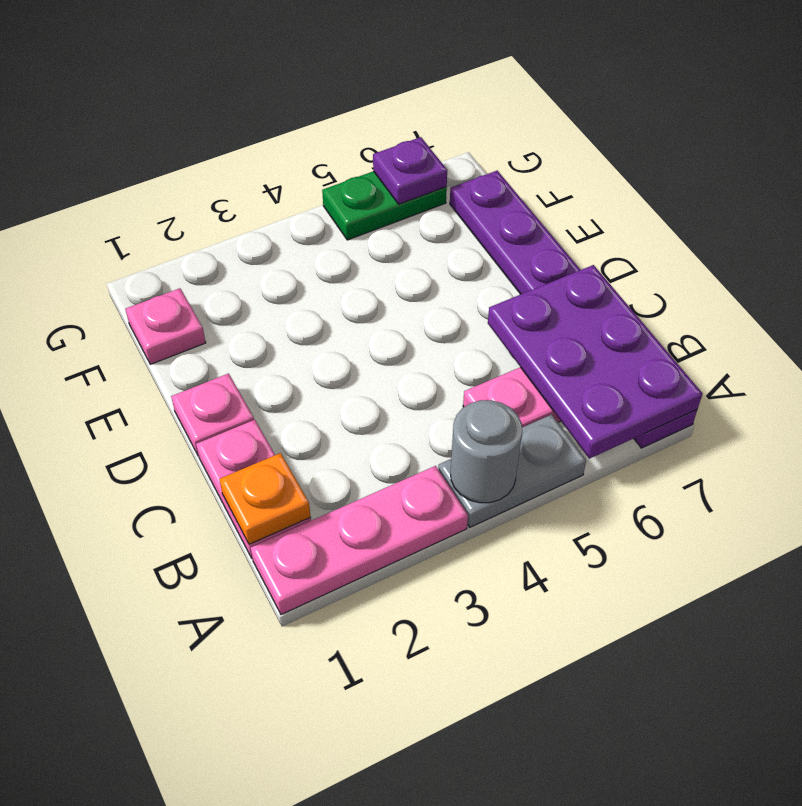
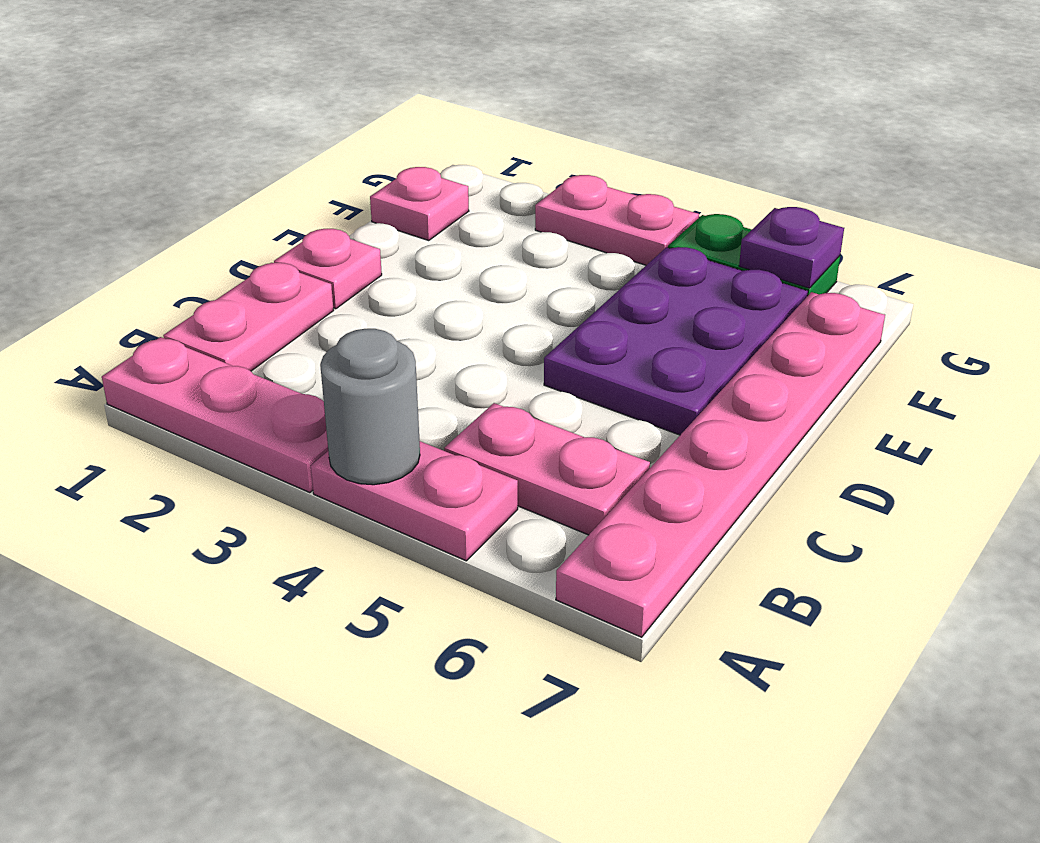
grey 1x2 plate [438,414,586,527] -> pink 1x2 plate [311,441,518,561]
purple 2x3 plate [488,265,702,459] -> purple 2x3 plate moved to [544,247,808,435]
purple 1x6 plate [450,171,697,448] -> pink 1x6 plate [556,292,885,637]
orange 1x1 plate [219,453,311,544] -> none
none -> pink 1x2 plate [535,175,699,265]

